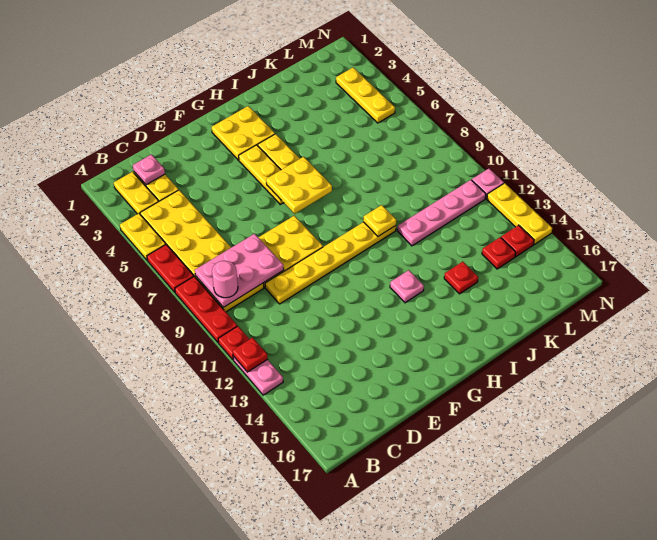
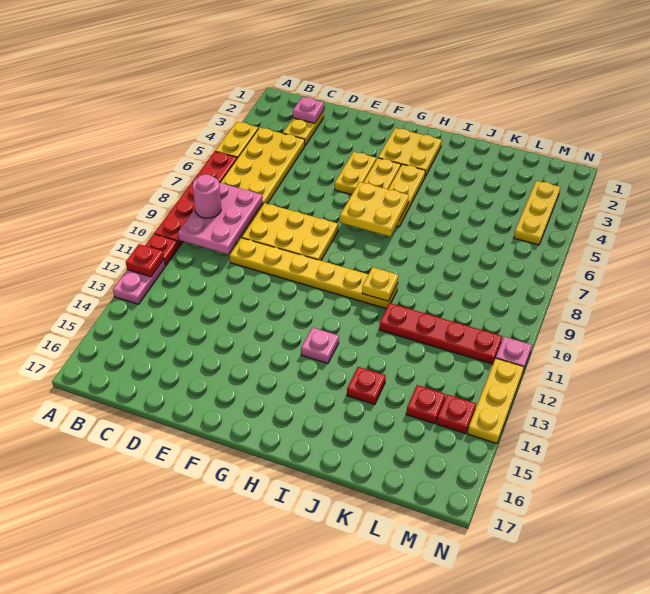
yellow 1x2 plate [114,172,159,214] -> yellow 1x2 plate moved to [335,152,376,195]
pink 2x3 plate [195,234,284,307] -> pink 2x3 plate turned to [178,183,263,254]
pink 1x4 plate [397,180,486,246] -> red 1x4 plate [379,303,502,364]

